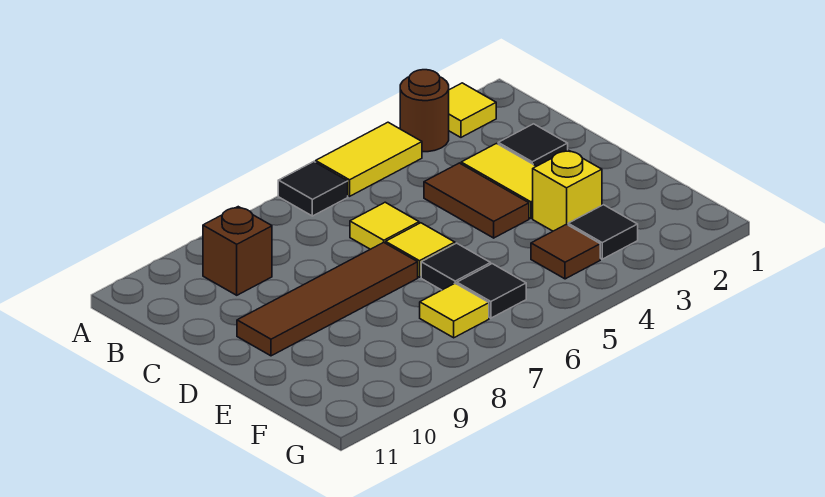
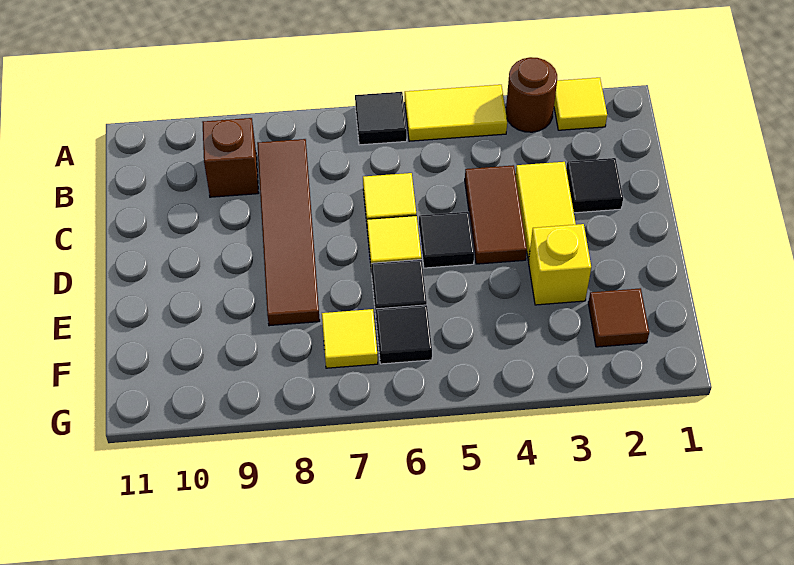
brown 1x4 tile [237,242,418,356] -> brown 1x4 tile turned to [257,139,320,326]
black 1x1 tile [568,205,638,259] -> black 1x1 tile moved to [419,212,474,268]
brown 1x1 tile [531,224,600,279] -> brown 1x1 tile moved to [588,288,649,347]

